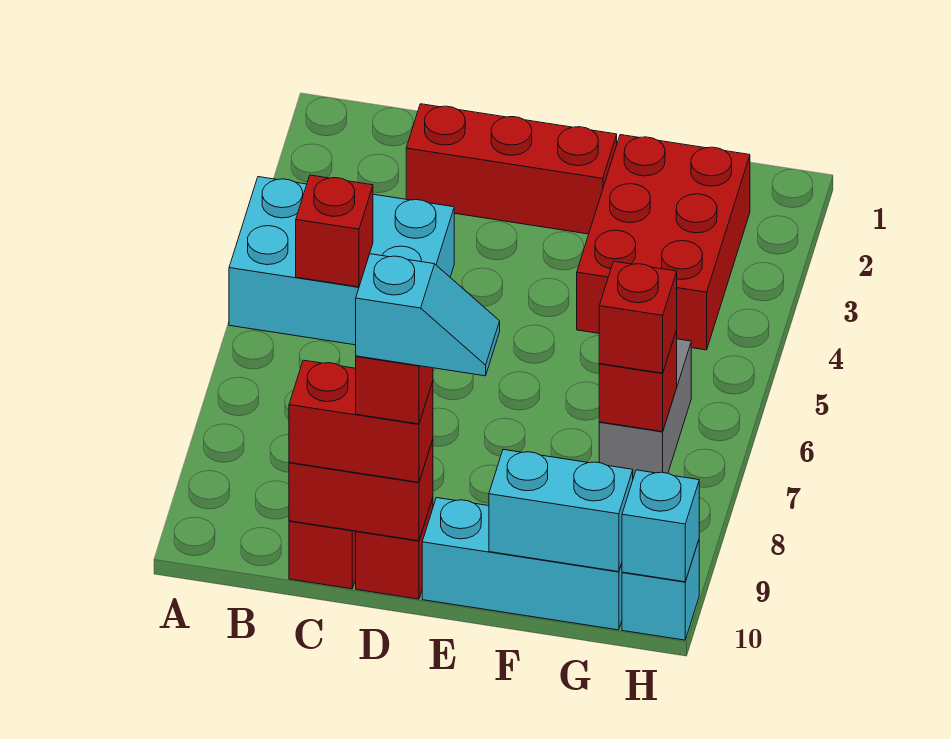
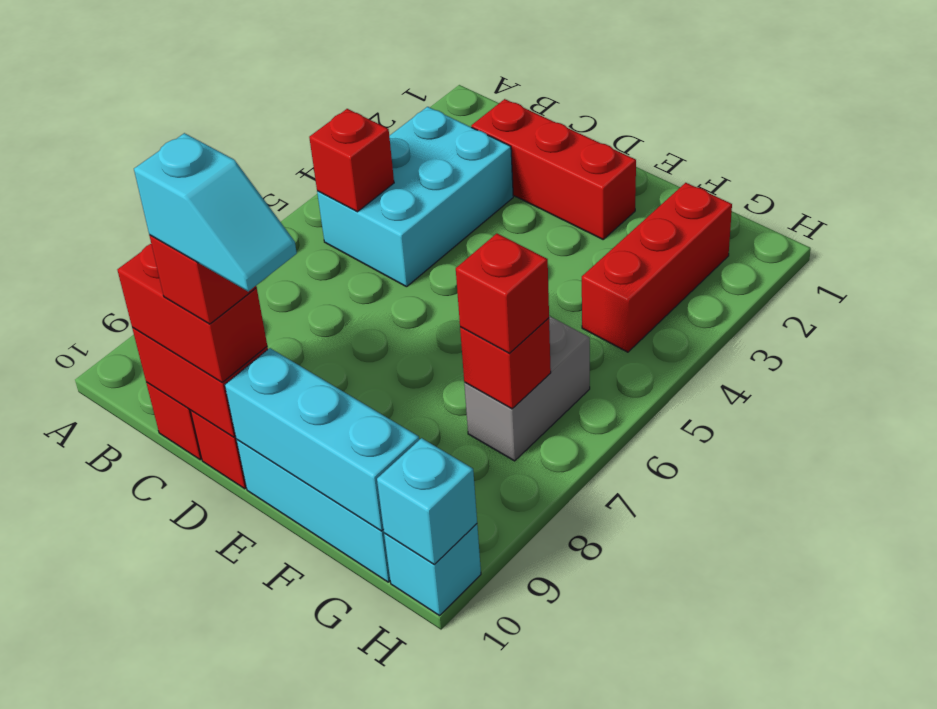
cyan 2x3 brick [229,177,454,345] -> cyan 2x3 brick turned to [317,107,513,287]
red 2x3 brick [577,135,750,350] -> red 1x3 brick [582,183,732,352]
cyan 1x2 brick [489,450,633,572] -> cyan 1x3 brick [225,348,419,531]

